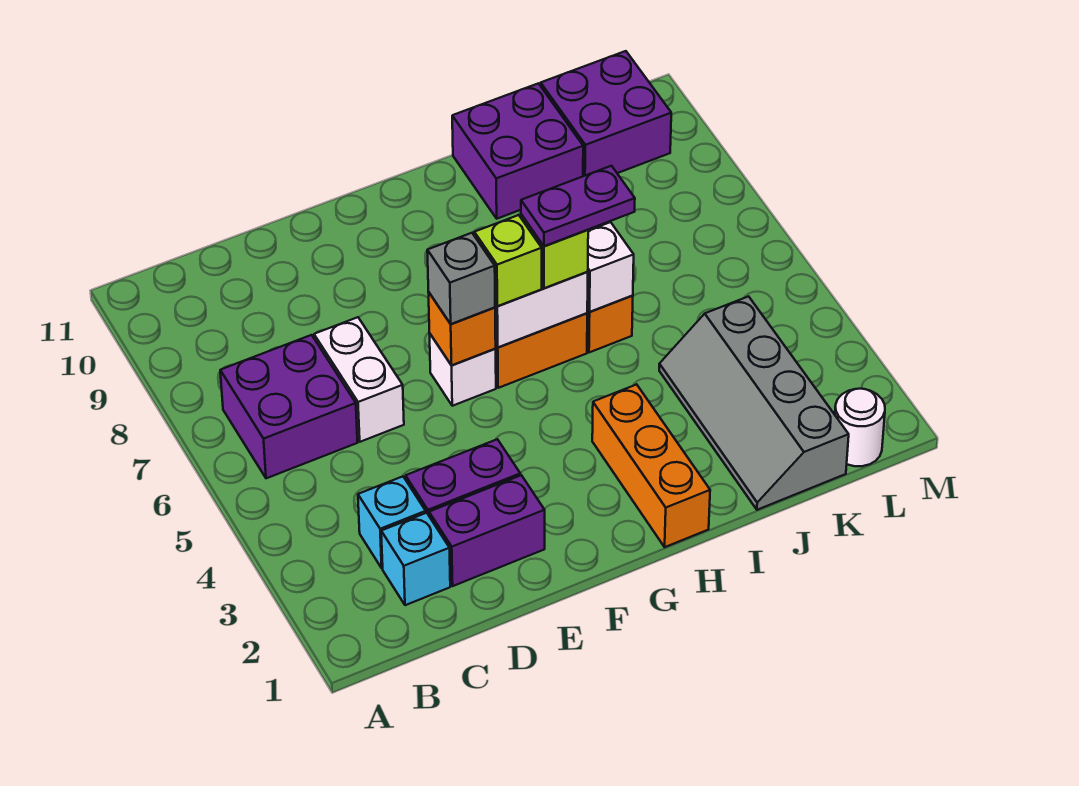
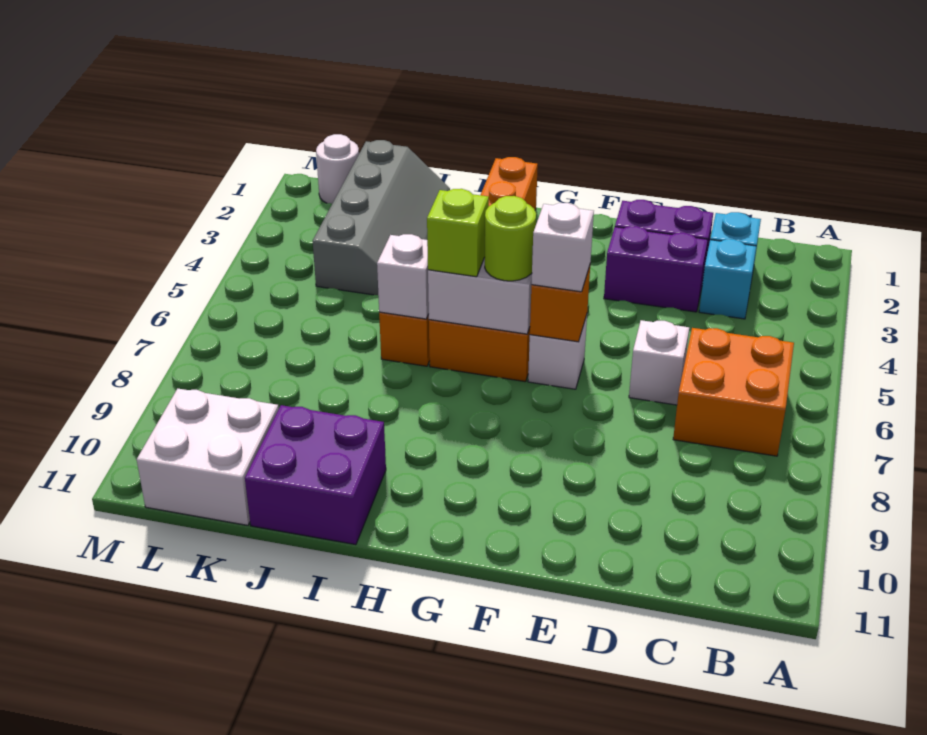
purple 2x2 brick [220,335,357,478] -> orange 2x2 brick [673,328,794,456]
white 1x2 brick [314,317,404,442] -> white 1x1 brick [629,320,689,405]
grey 1x1 brick [427,233,495,324] -> white 1x1 brick [532,203,594,292]
lime 1x1 brick [474,215,542,306] -> lime 1x1 round brick [485,196,536,281]
purple 1x2 plate [521,166,635,246] -> none
purple 2x2 brick [541,51,671,176] -> white 2x2 brick [137,388,279,525]

